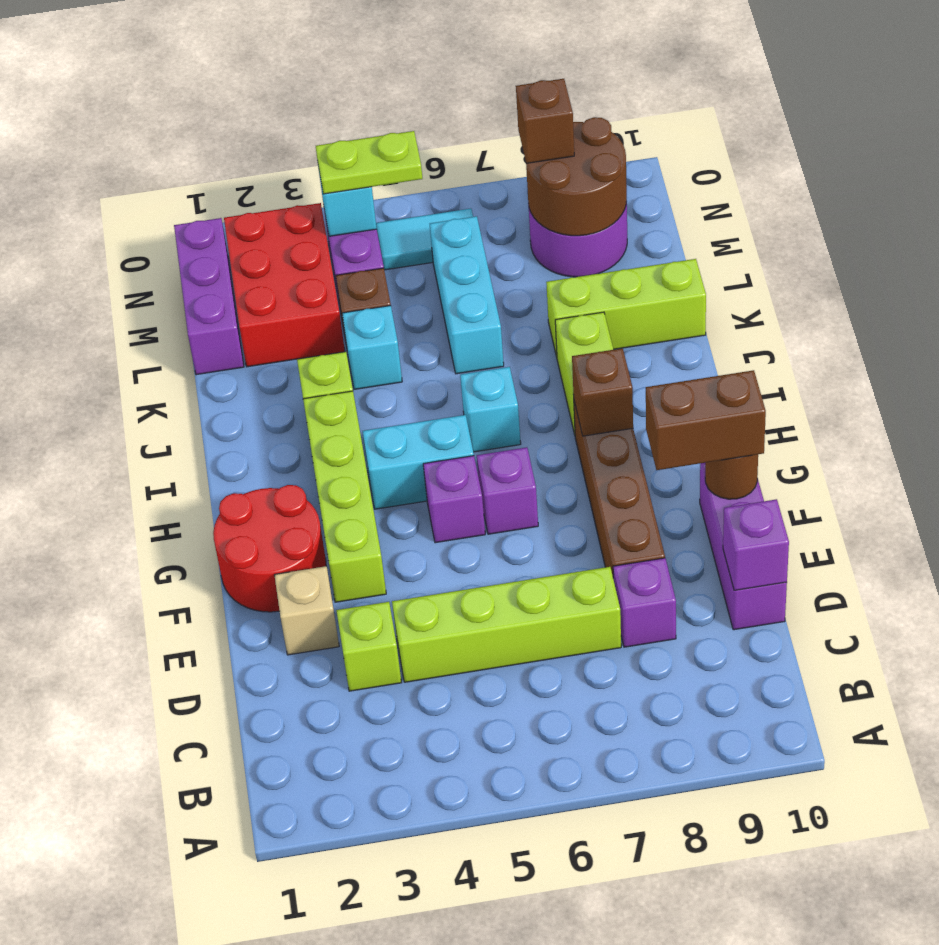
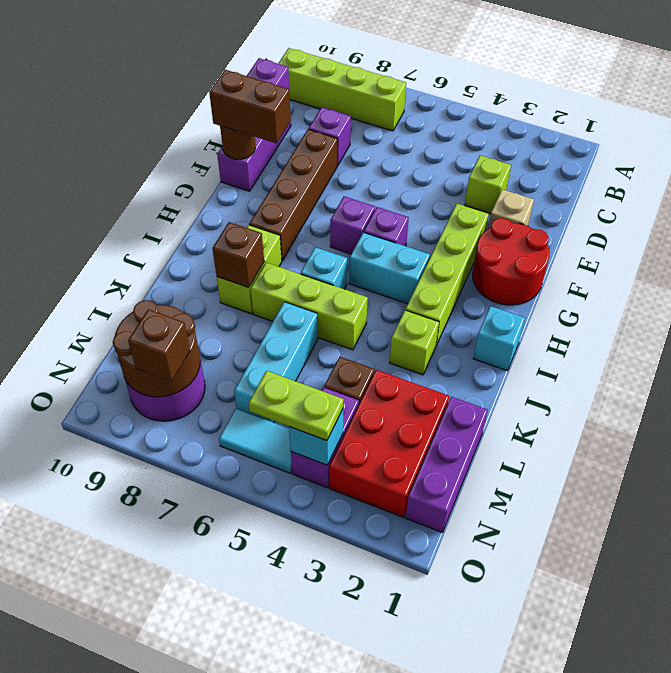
lime 1x4 brick [392,567,621,682] -> lime 1x4 brick moved to [278,48,406,131]
brown 1x1 brick [572,348,633,436] -> brown 1x1 brick moved to [212,222,264,287]
cyan 1x1 brick [342,306,402,389] -> cyan 1x1 brick moved to [473,306,525,371]
lime 1x3 brick [546,259,706,357] -> lime 1x3 brick moved to [251,263,368,350]

